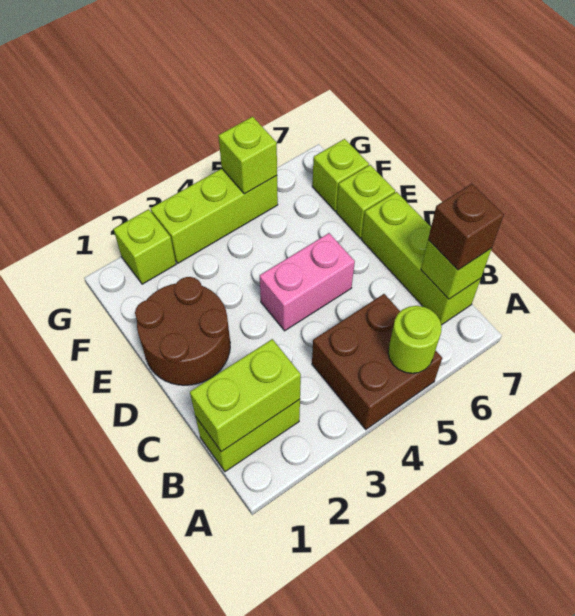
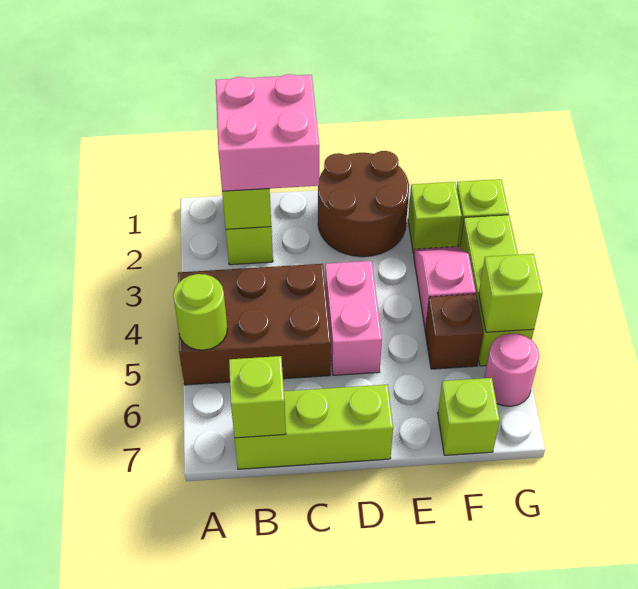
brown 2x2 brick [312,294,442,429] -> brown 2x3 brick [178,264,331,385]
none -> pink 2x2 brick [216,74,319,192]
brown 1x1 brick [428,184,504,270] -> brown 1x1 brick moved to [425,294,483,369]
lime 1x1 brick [336,165,395,238] -> lime 1x1 brick moved to [408,182,462,253]
none -> pink 1x2 slope [413,246,476,327]
none -> pink 1x1 round brick [485,333,539,406]

